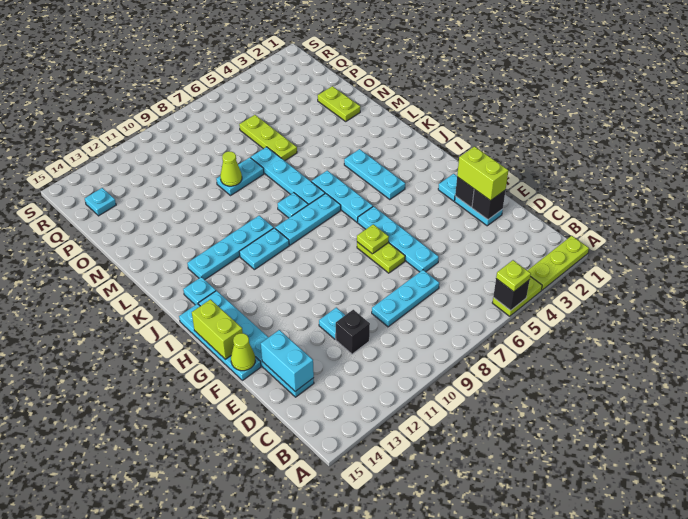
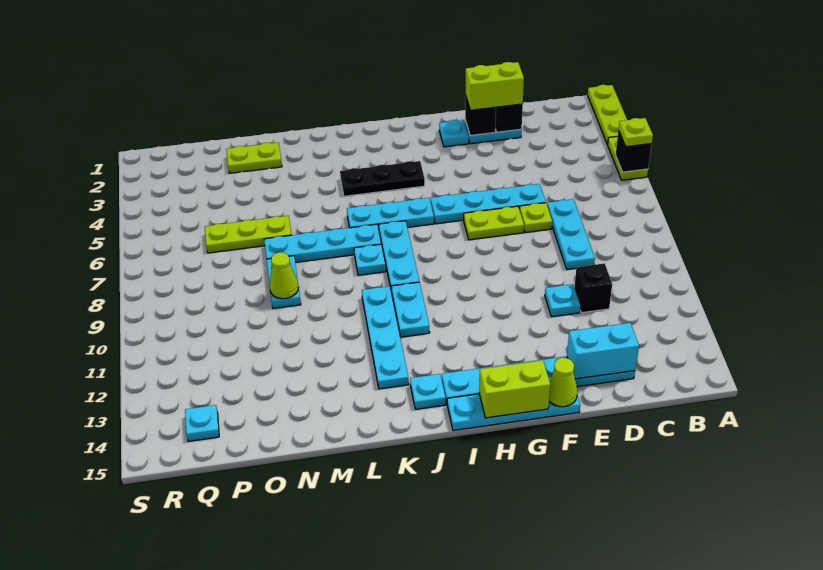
lime 1x1 plate [357,224,389,254] -> lime 1x1 plate moved to [519,203,552,233]
cyan 1x3 plate [344,149,405,200] -> black 1x3 plate [340,161,425,196]

